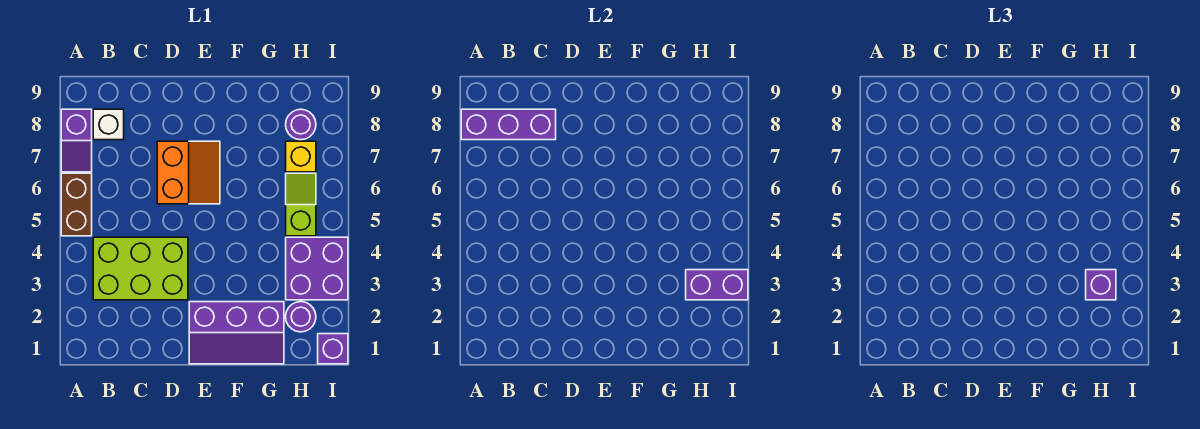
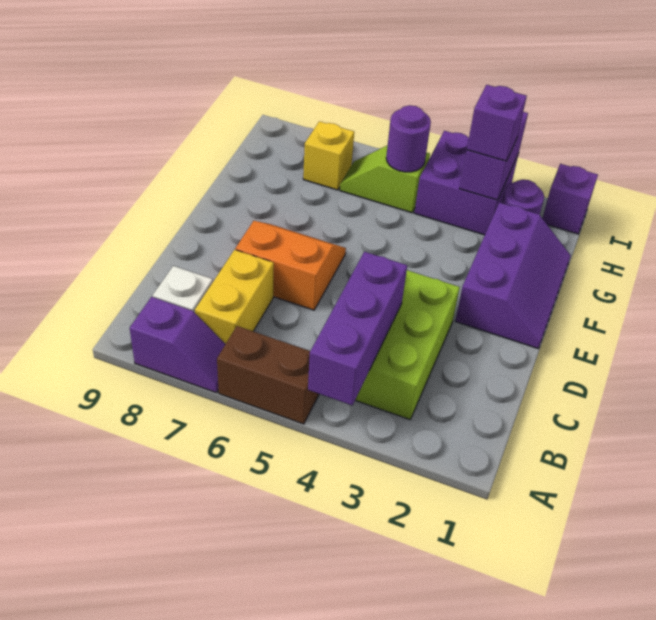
purple 1x3 brick [461,109,556,140] -> purple 1x3 brick moved to [308,252,407,405]
none -> yellow 1x2 brick [195,250,274,344]
purple 1x1 round brick [286,109,316,140] -> purple 1x1 round brick moved to [386,105,431,172]

